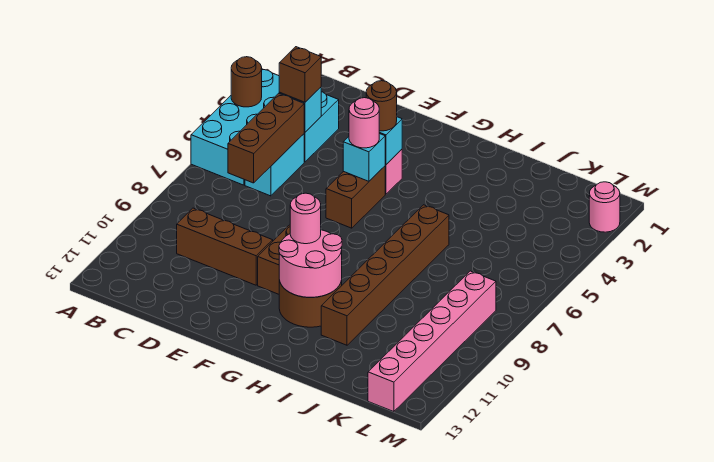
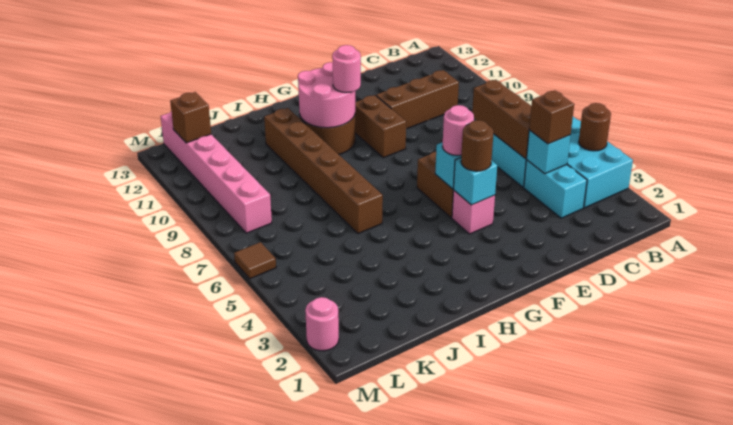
none -> brown 1x1 brick [170,92,211,143]
none -> brown 1x1 tile [234,242,276,279]

